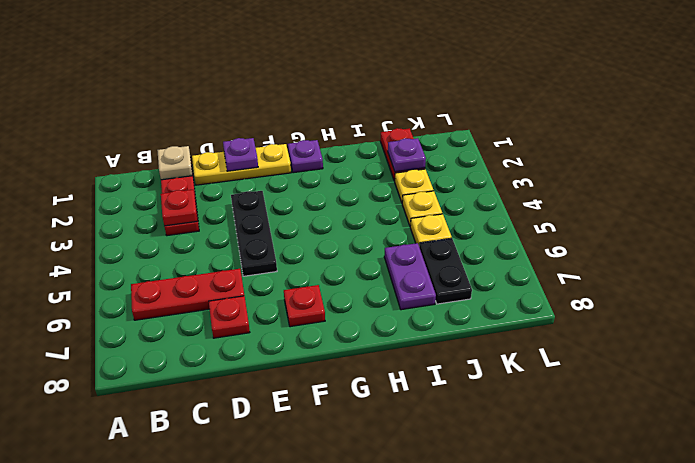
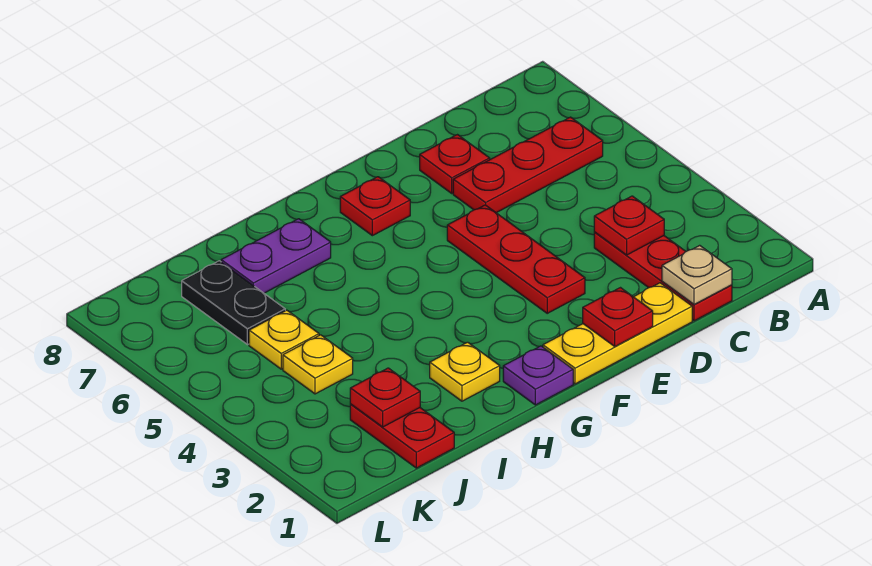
purple 1x1 plate [223,138,258,171] -> red 1x1 plate [583,288,653,346]
black 1x3 plate [231,191,277,276] -> red 1x3 plate [447,205,585,313]
purple 1x2 plate [384,243,436,310] -> purple 1x2 plate turned to [221,219,331,293]
purple 1x1 plate [388,138,426,172] -> red 1x1 plate [350,368,420,427]
yellow 1x1 plate [395,169,433,202] -> yellow 1x1 plate moved to [430,342,500,401]

